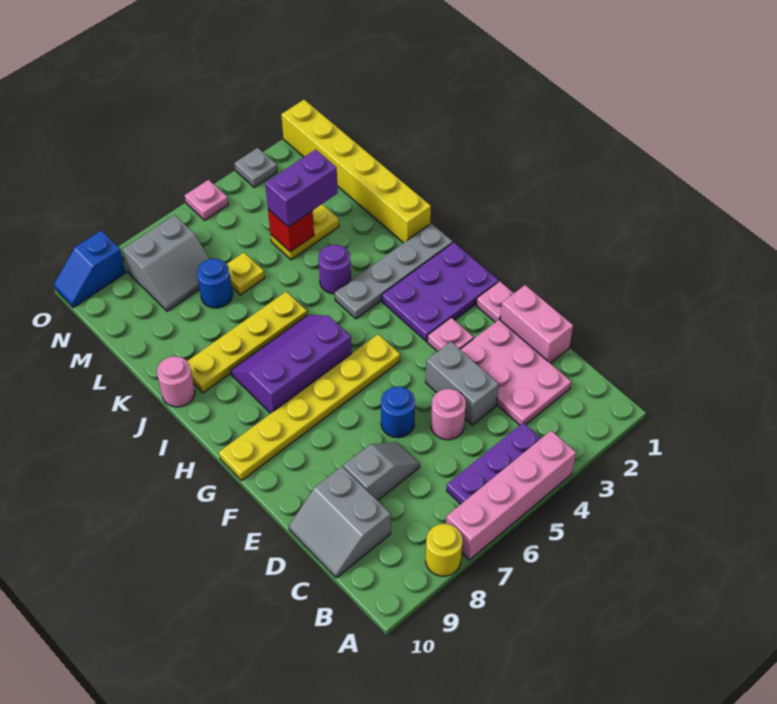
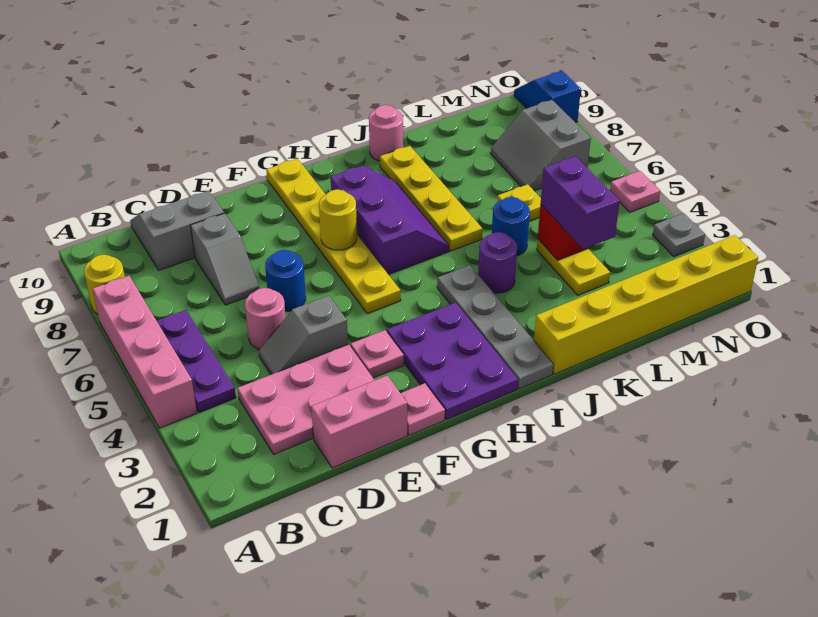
grey 1x2 brick [426,342,499,425] -> grey 1x2 slope [259,296,348,374]
none -> yellow 1x1 round brick [319,189,357,250]
blue 1x1 round brick [197,259,233,308] -> blue 1x1 round brick moved to [492,197,530,256]

